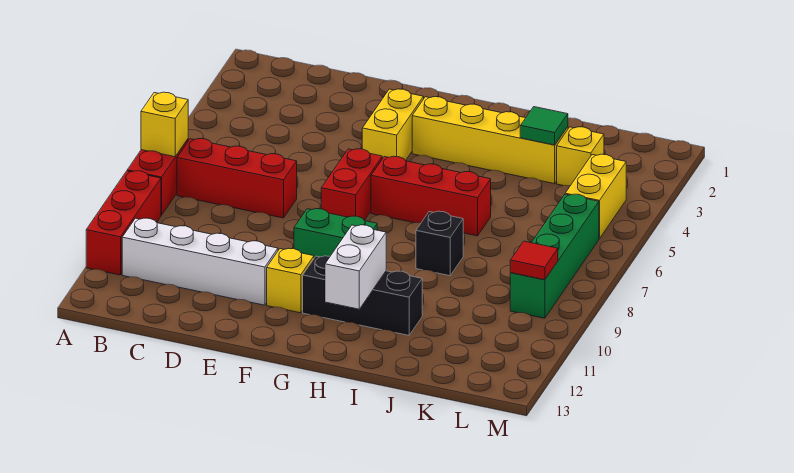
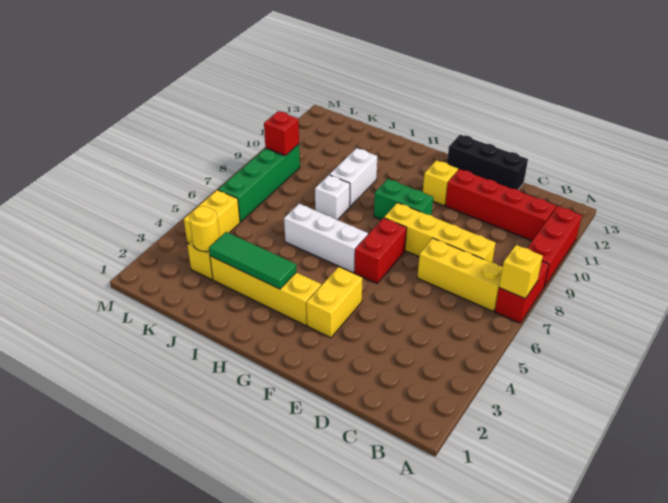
red 1x3 brick [177,139,297,218] -> yellow 1x3 brick [417,238,503,311]
white 1x4 brick [122,218,278,305] -> red 1x4 brick [445,169,556,241]
none -> yellow 1x4 brick [384,203,496,263]
red 1x3 brick [371,156,491,236] -> white 1x3 brick [284,204,368,272]
black 1x3 brick [303,256,422,335] -> black 1x3 brick moved to [447,135,528,190]
white 1x2 brick [325,225,386,309] -> white 1x2 brick moved to [330,148,377,206]
black 1x1 brick [416,211,463,276] -> white 1x1 brick [315,175,350,220]
green 1x1 tile [520,107,568,145] -> green 1x3 tile [209,232,296,289]
none -> yellow 1x1 round brick [189,206,220,252]
red 1x1 tile [510,241,558,280] -> red 1x1 brick [264,111,299,156]

